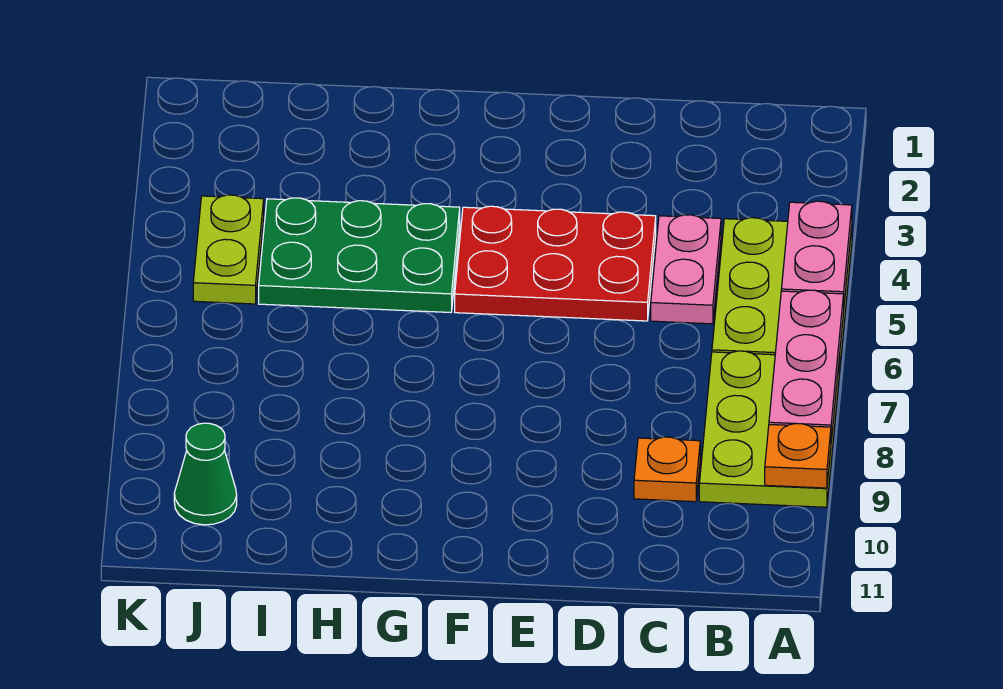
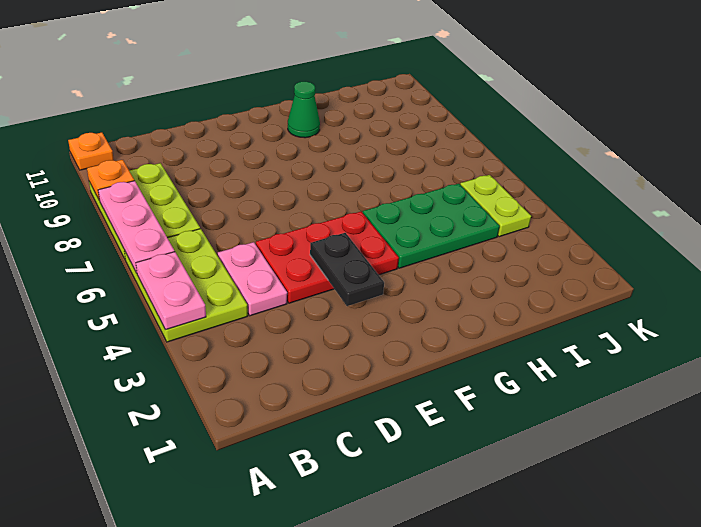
orange 1x1 plate [634,437,700,502] -> orange 1x1 plate moved to [68,132,114,170]
none -> black 1x2 plate [310,233,384,306]
green 1x1 cone [174,423,237,525] -> green 1x1 cone moved to [288,82,320,138]

